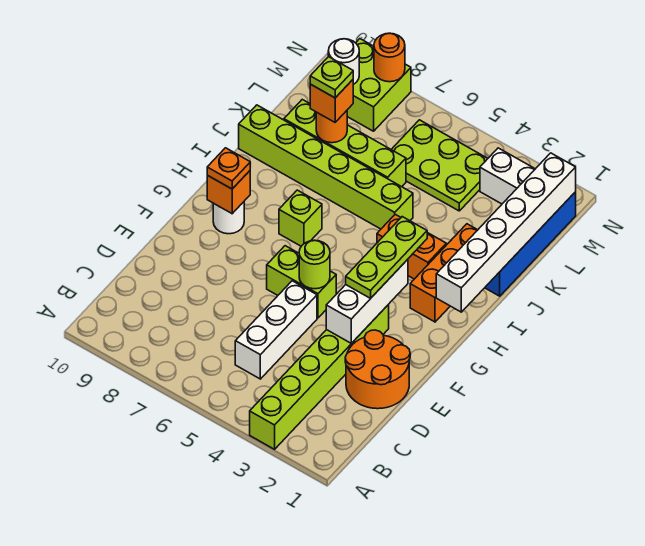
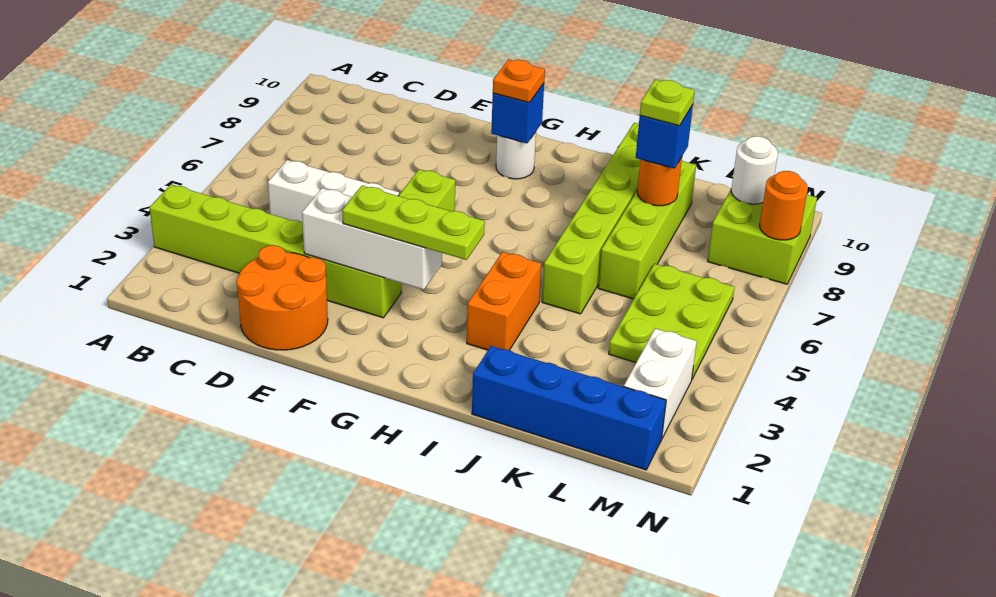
lime 1x1 round brick [299,240,330,289] -> none
orange 1x1 brick [207,171,250,214] -> blue 1x1 brick [491,84,544,143]
white 1x6 brick [436,153,576,312] -> none
orange 1x3 brick [410,224,477,322] -> none
lime 1x1 brick [279,190,322,246] -> none
orange 1x1 brick [310,80,353,122] -> blue 1x1 brick [636,105,693,169]

